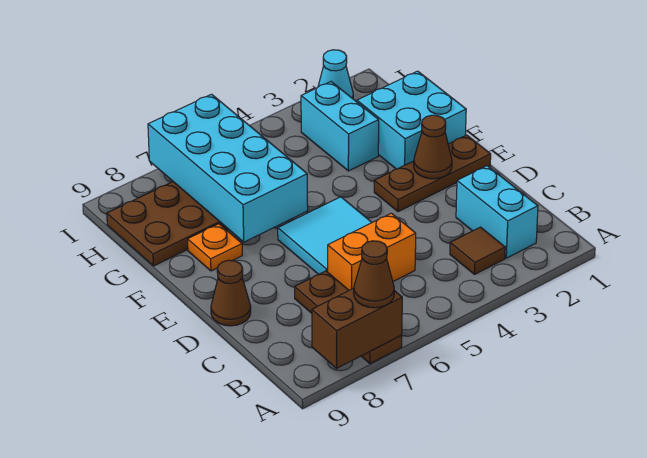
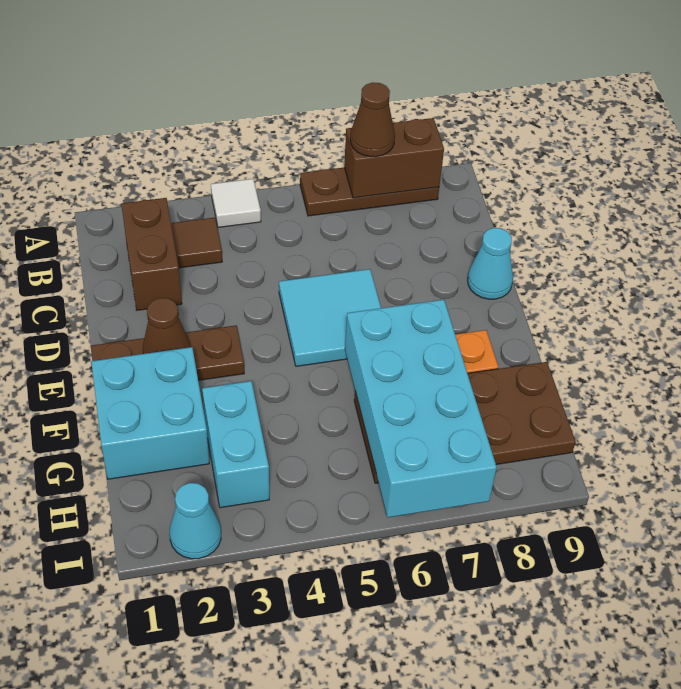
none -> white 1x1 tile [211,179,261,227]
brown 1x3 plate [295,271,402,364] -> brown 1x3 plate turned to [300,168,439,216]
cyan 1x2 brick [456,166,538,258] -> brown 1x2 brick [121,198,182,310]
orange 1x2 brick [328,213,416,290] -> none
brown 1x1 cone [211,260,251,326] -> cyan 1x1 cone [468,228,513,299]

